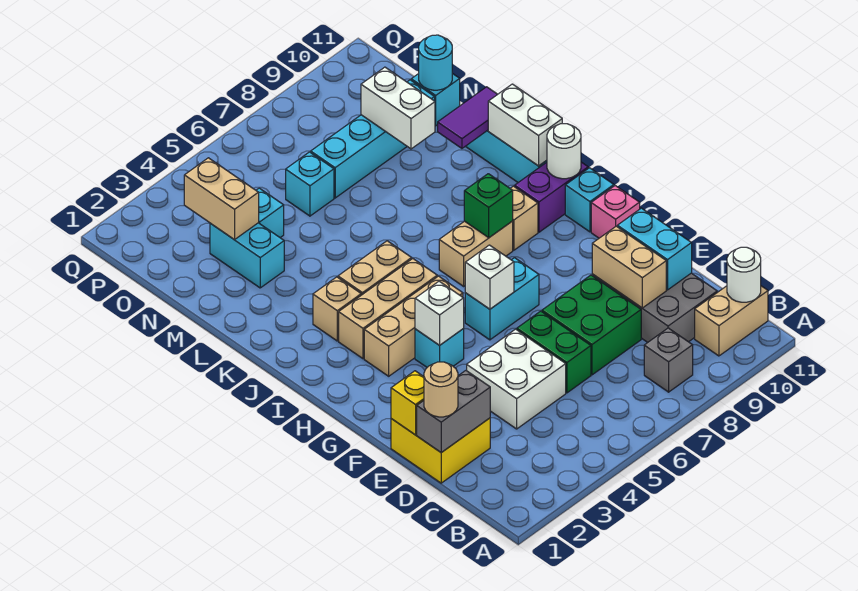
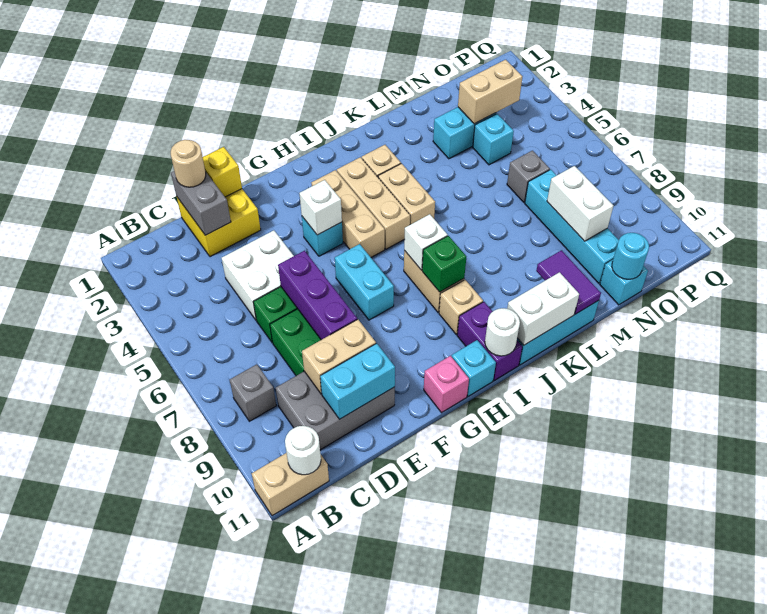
tan 1x2 brick [695,286,768,356] -> tan 1x2 brick turned to [251,453,329,516]
none -> purple 1x3 brick [278,251,357,340]
white 1x1 brick [465,245,514,309] -> white 1x1 brick moved to [404,214,447,270]
white 1x2 brick [361,67,435,149] -> white 1x2 brick turned to [547,166,613,241]
cyan 1x1 brick [286,152,334,216] -> grey 1x1 brick [507,151,550,202]

